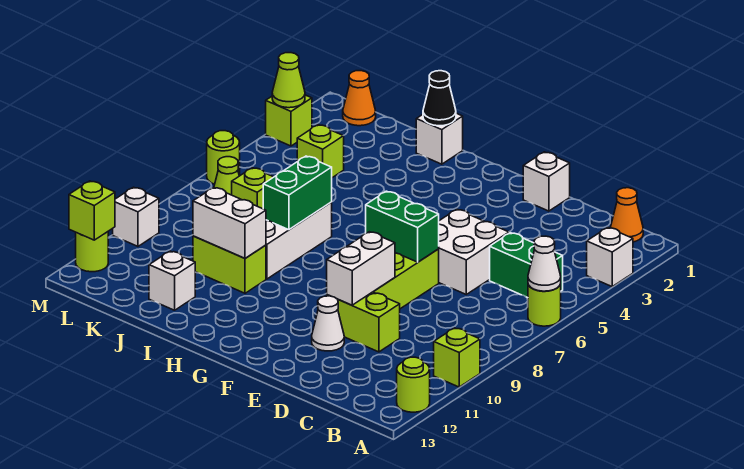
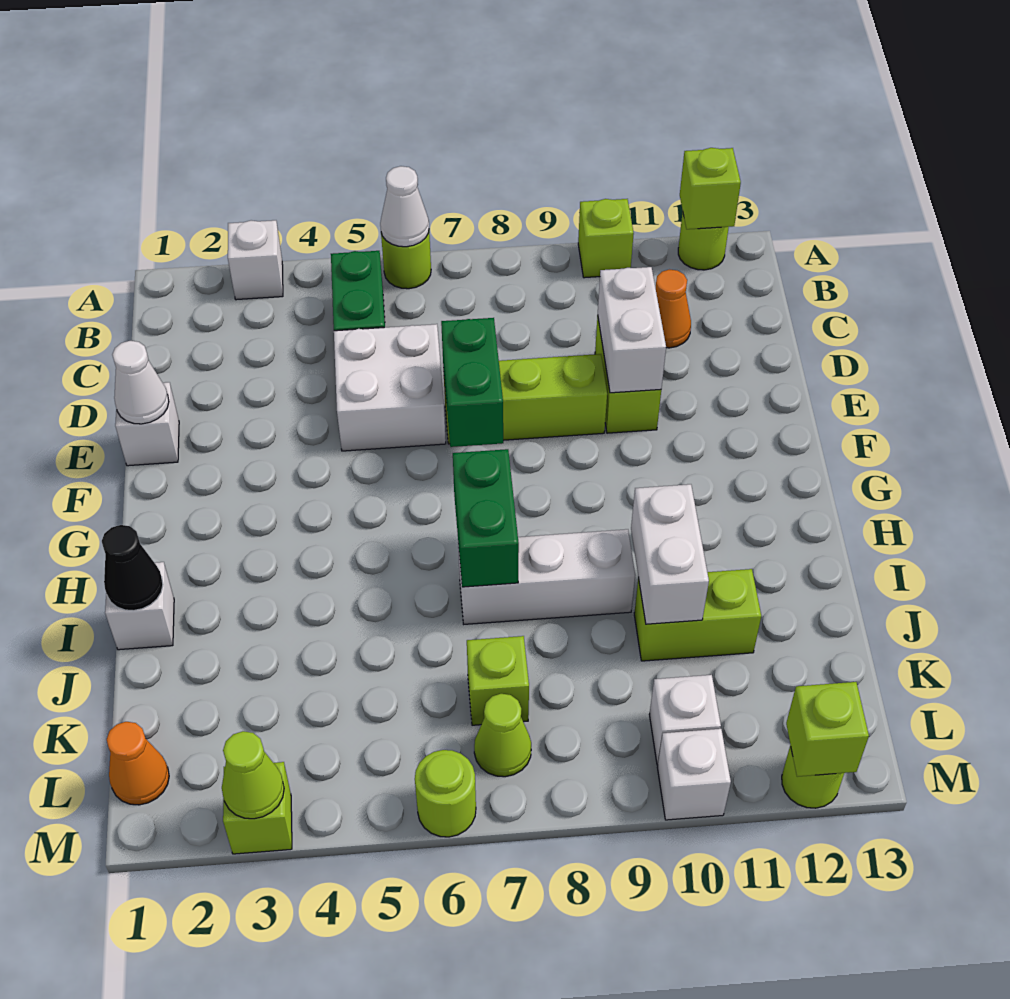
orange 1x1 cone [610,188,643,242] -> orange 1x1 cone moved to [656,270,691,348]
white 1x2 brick [327,232,395,305] -> white 1x2 brick turned to [598,267,666,393]
white 1x1 cone [312,296,344,351] -> white 1x1 cone moved to [112,341,169,424]
green 1x2 brick [263,156,332,230] -> green 1x2 brick turned to [453,449,519,587]
lime 1x2 brick [193,236,266,293] -> lime 1x2 brick turned to [634,569,761,661]
white 1x1 brick [149,251,195,310] -> white 1x1 brick moved to [649,675,721,765]
lime 1x1 brick [297,125,344,178] -> lime 1x1 brick moved to [680,148,741,229]

